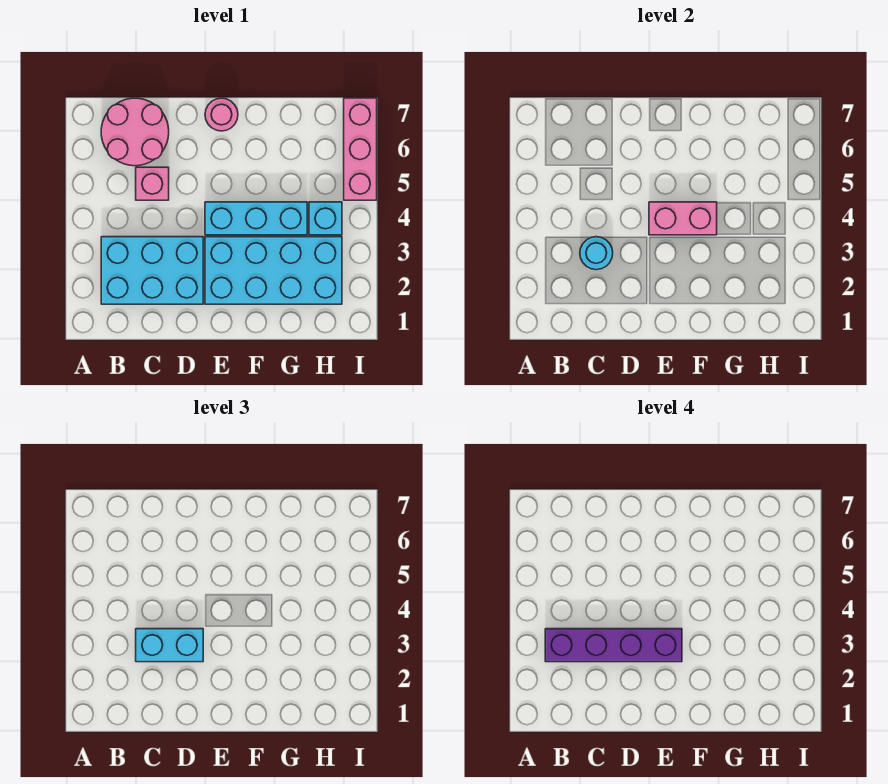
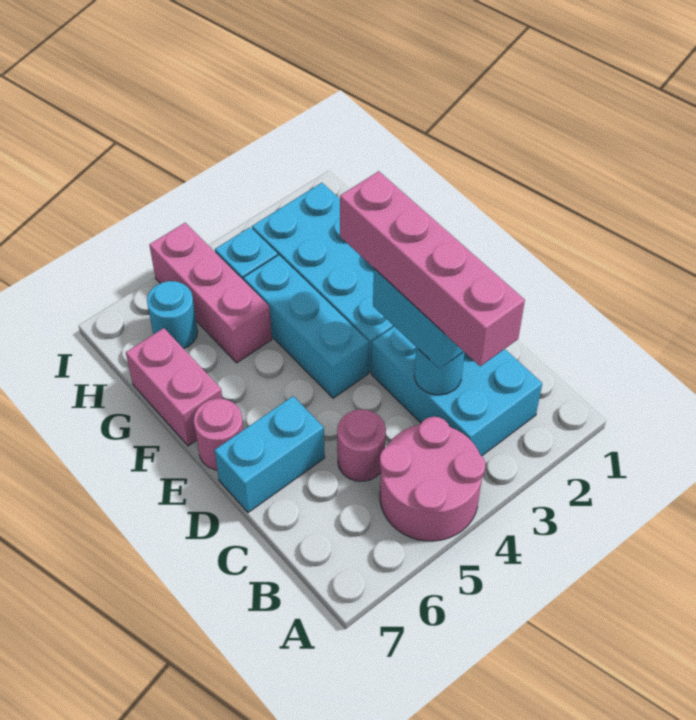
purple 1x4 brick [545,629,682,662] -> pink 1x4 brick [340,171,525,366]
pink 2x2 round brick [101,98,169,166] -> pink 2x2 round brick moved to [380,417,485,541]
pink 1x1 brick [136,167,169,200] -> pink 1x1 round brick [337,409,386,481]
none -> cyan 1x2 brick [214,396,325,513]
pink 1x2 brick [649,202,717,235] -> pink 1x2 brick moved to [126,328,222,446]
none -> cyan 1x1 round brick [147,281,198,349]
pink 1x3 brick [344,98,377,200] -> pink 1x3 brick turned to [149,223,272,363]

